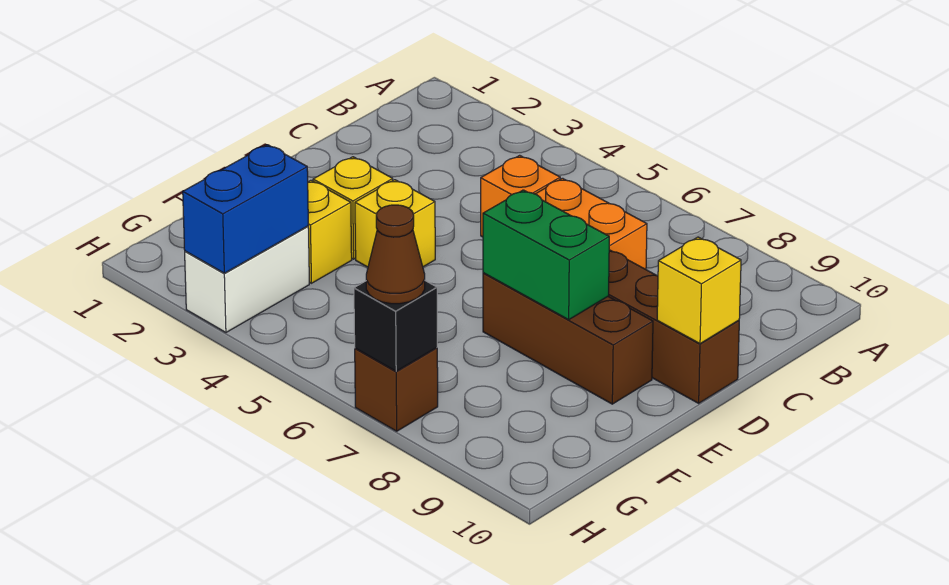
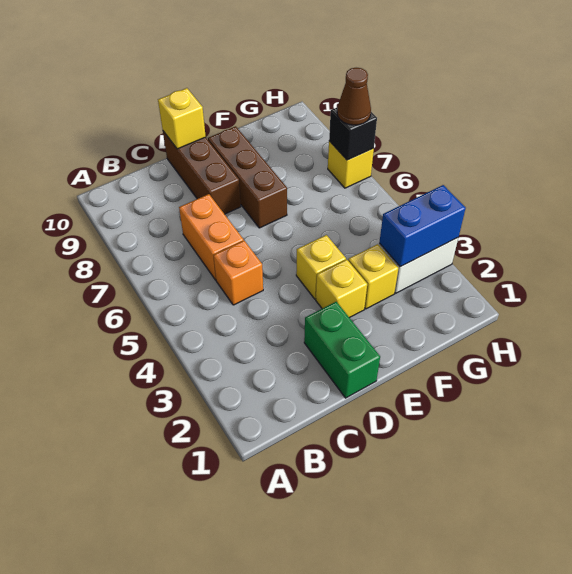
green 1x2 brick [483,190,609,320] -> green 1x2 brick moved to [304,302,380,398]
brown 1x1 brick [355,348,438,431] -> yellow 1x1 brick [328,141,374,188]

